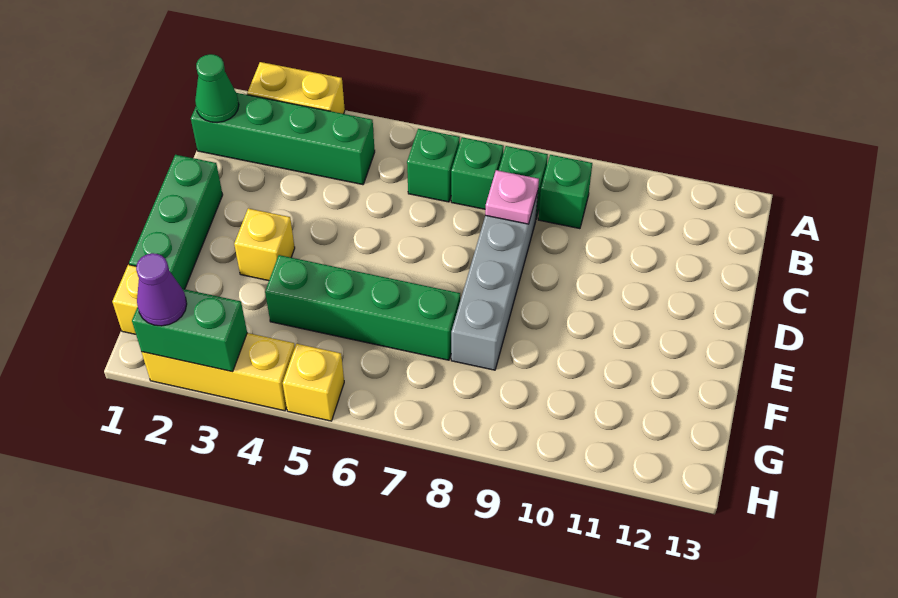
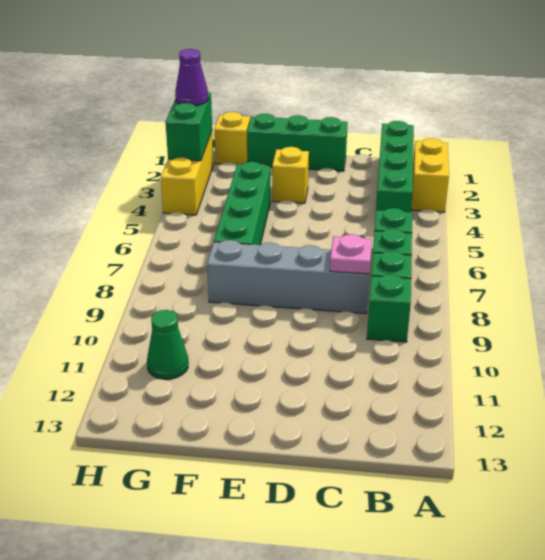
green 1x1 cone [195,54,239,123] -> green 1x1 cone moved to [147,310,188,379]
yellow 1x1 brick [283,344,344,421] -> none

